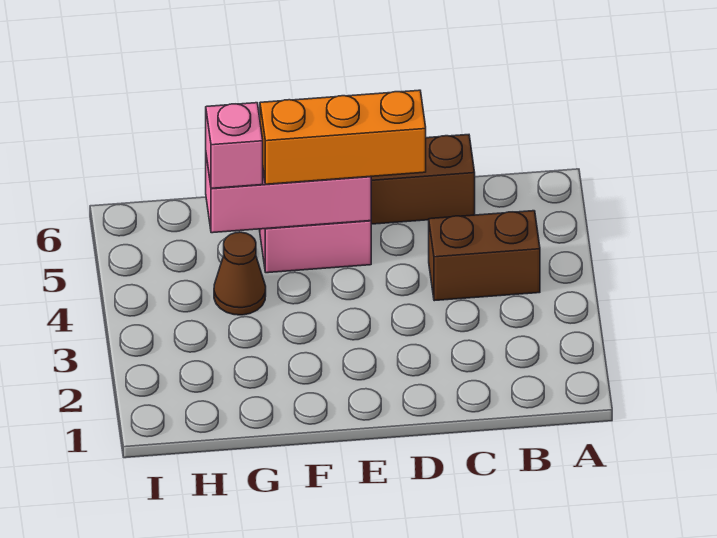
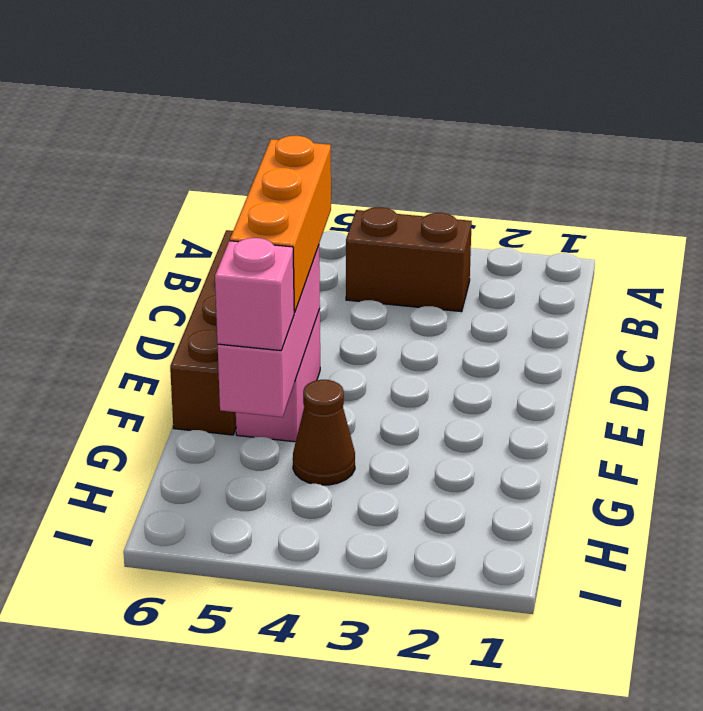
brown 1x2 brick [429,211,540,301] -> brown 1x2 brick turned to [346,207,472,312]

